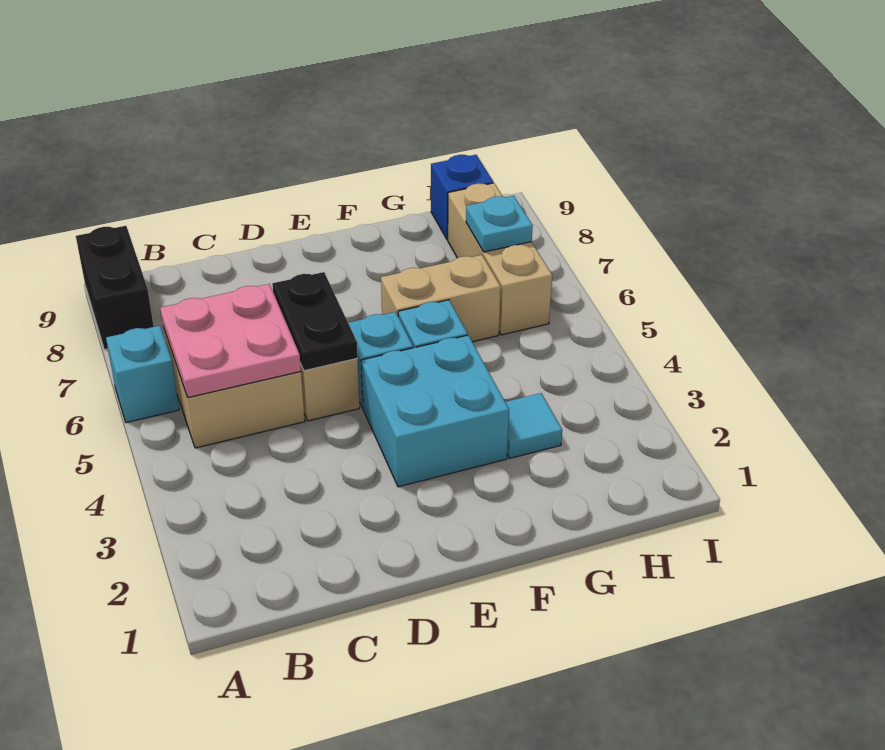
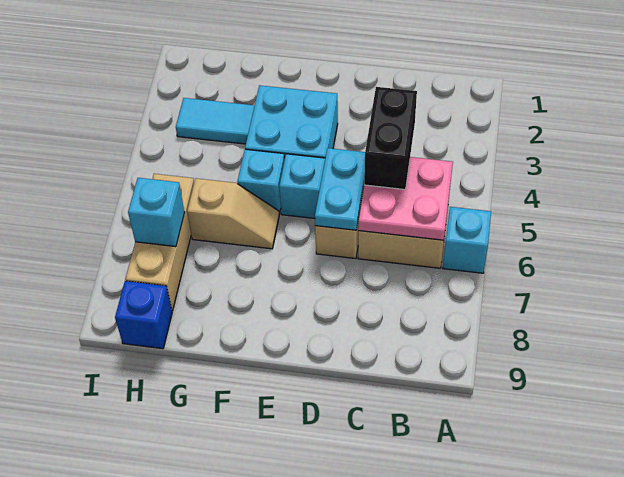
black 1x2 brick [76,226,154,350] -> black 1x2 brick moved to [364,87,417,189]
black 1x2 plate [272,272,357,371] -> cyan 1x2 plate [315,148,365,230]
tan 1x2 brick [381,255,501,342] -> tan 1x2 slope [187,178,279,249]
cyan 1x1 tile [505,393,562,458] -> cyan 1x2 tile [176,98,255,144]
cyan 1x1 plate [466,196,533,252] -> cyan 1x1 brick [128,178,185,247]

